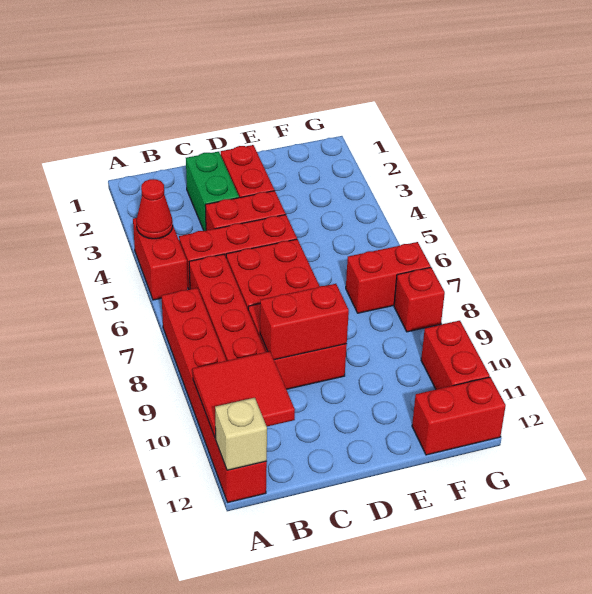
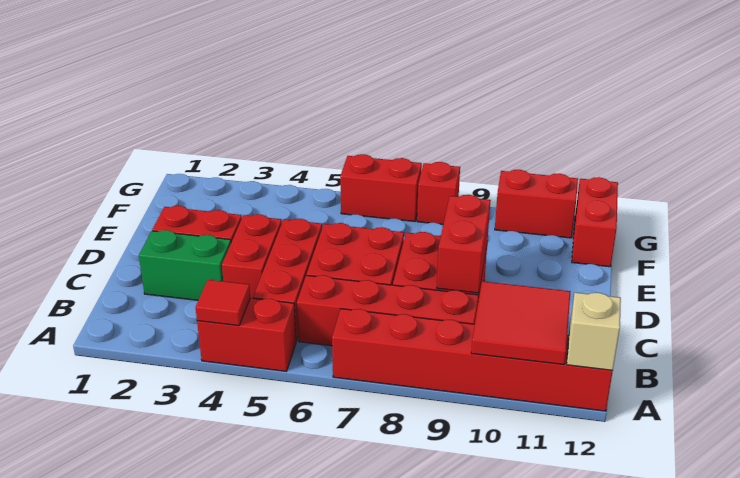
red 1x1 cone [136,179,173,239] -> red 1x1 tile [195,280,250,326]
red 1x2 brick [346,242,431,313] -> red 1x2 brick turned to [340,154,422,222]

